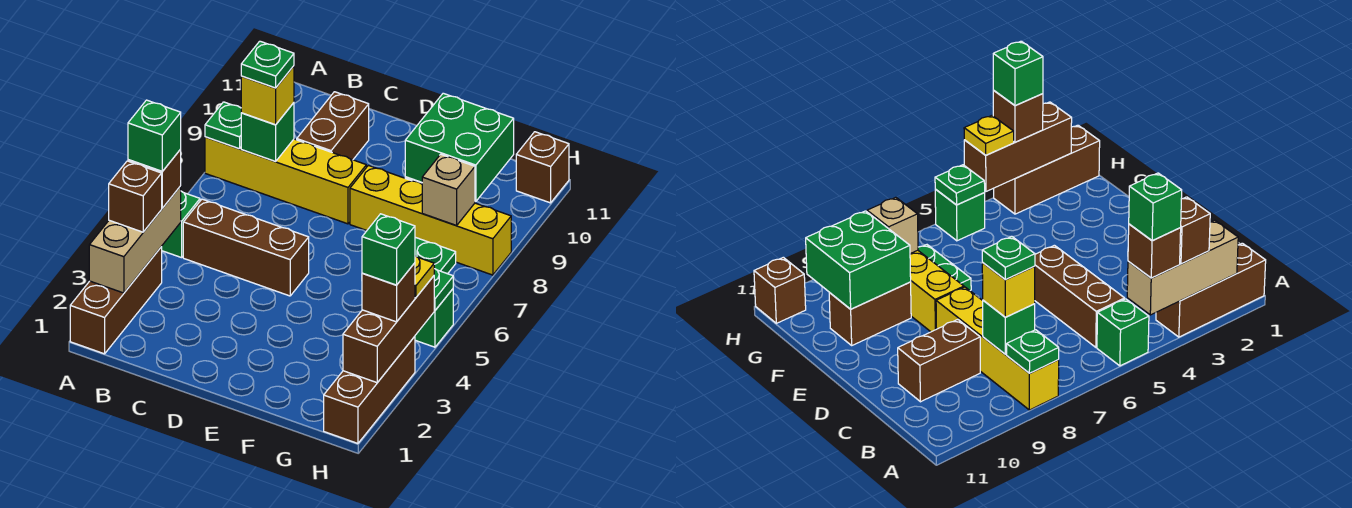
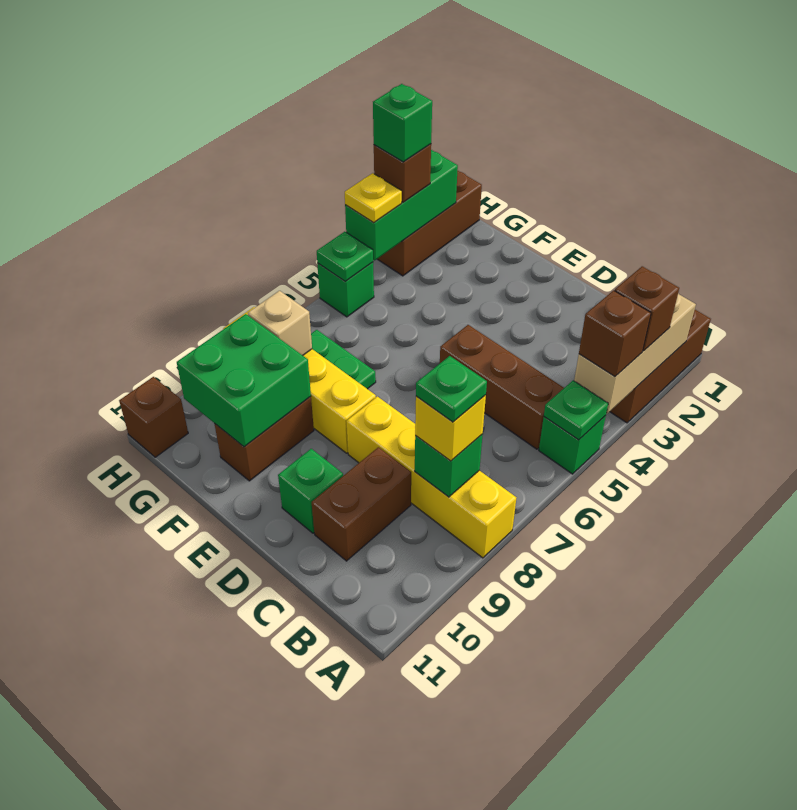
green 1x1 brick [128,100,181,171] -> green 1x1 brick moved to [278,449,343,533]
green 1x1 plate [205,102,241,149] -> green 1x1 plate moved to [544,381,608,440]
brown 1x3 brick [343,276,434,383] -> green 1x3 brick [345,150,458,260]

